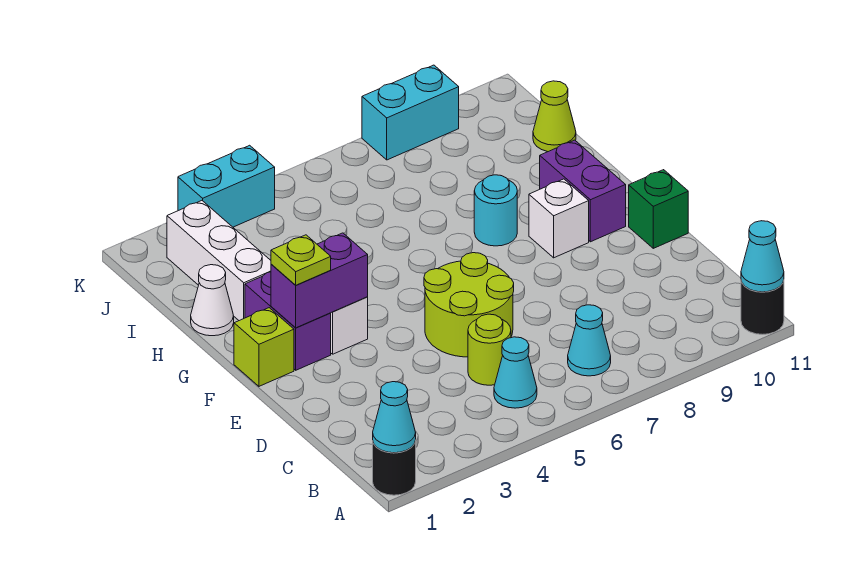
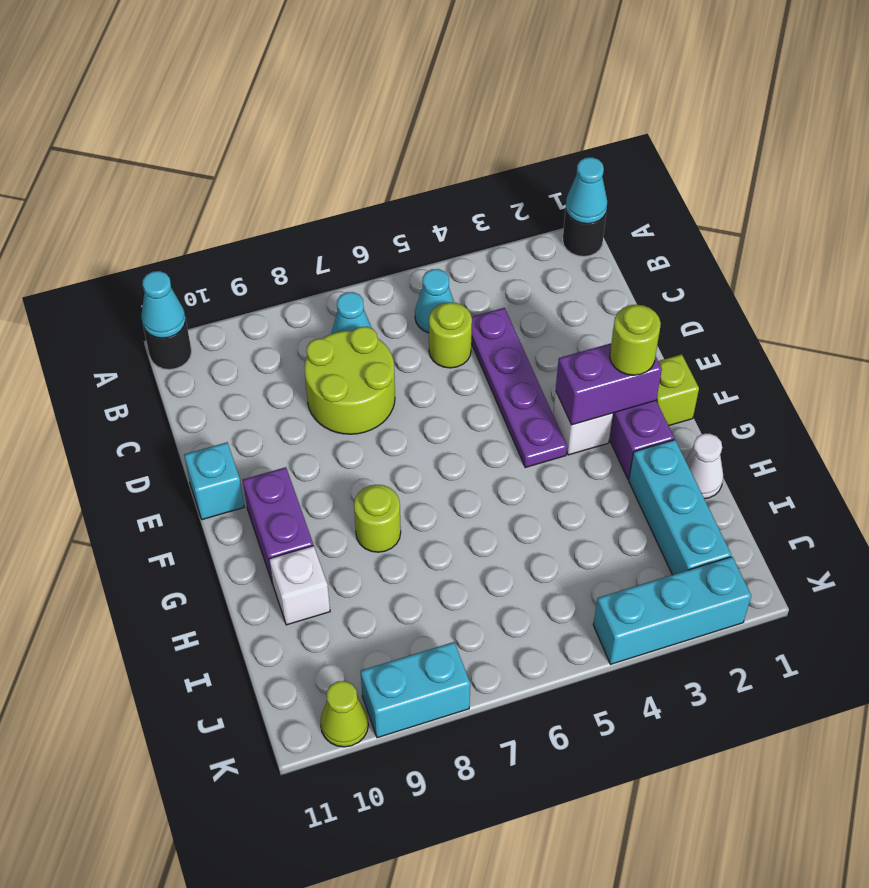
none -> purple 1x4 plate [471,308,567,468]
lime 2x2 round brick [424,253,514,357] -> lime 2x2 round brick moved to [304,327,395,434]
green 1x1 brick [629,170,688,248] -> cyan 1x1 brick [184,442,244,520]
lime 1x1 plate [271,235,331,285] -> lime 1x1 round brick [610,305,661,375]
white 1x1 brick [529,179,589,258] -> white 1x1 brick moved to [269,546,330,625]
cyan 1x1 round brick [474,175,517,246] -> lime 1x1 round brick [354,485,401,552]
white 1x3 brick [167,201,271,321] -> cyan 1x3 brick [629,440,731,575]
lime 1x1 cone [533,81,576,152] -> lime 1x1 cone moved to [320,681,368,747]
cyan 1x2 brick [178,145,275,227] -> cyan 1x3 brick [593,557,751,664]

